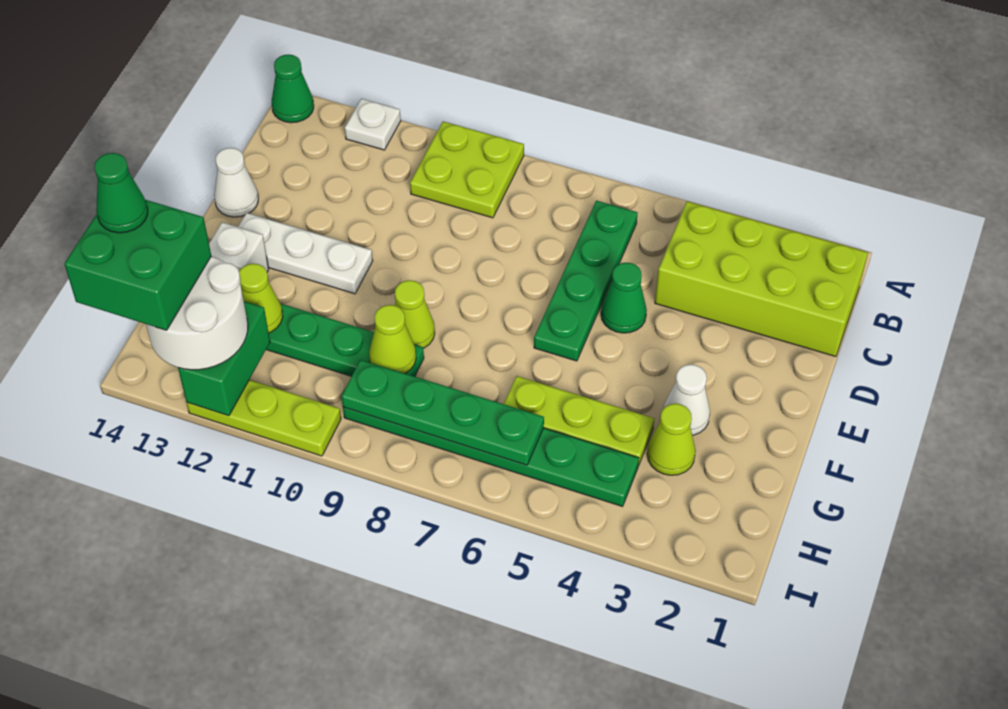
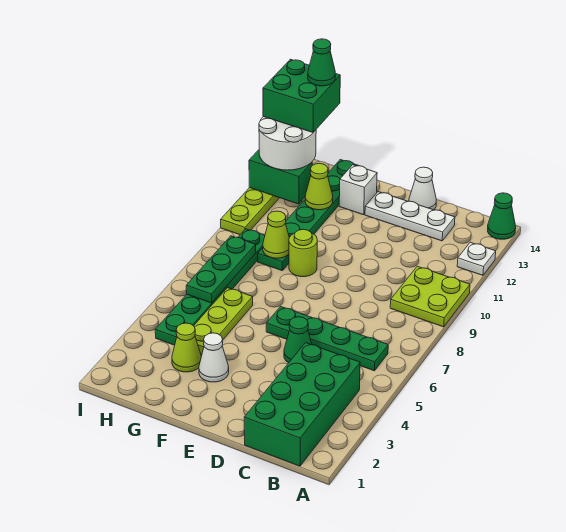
lime 2x4 brick [655,201,868,357] -> green 2x4 brick [244,343,360,466]
white 1x3 plate [238,213,373,294] -> white 1x3 plate turned to [365,192,455,241]
lime 1x1 cone [395,280,435,348] -> lime 1x1 round brick [289,230,317,277]
green 1x4 plate [342,360,544,465] -> green 1x3 plate [186,236,256,303]

